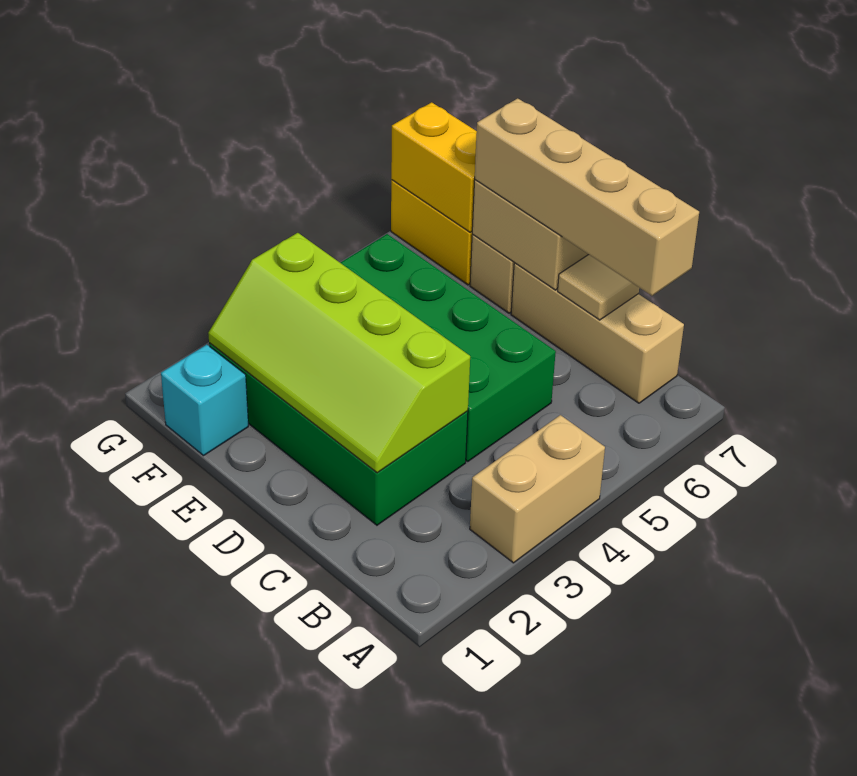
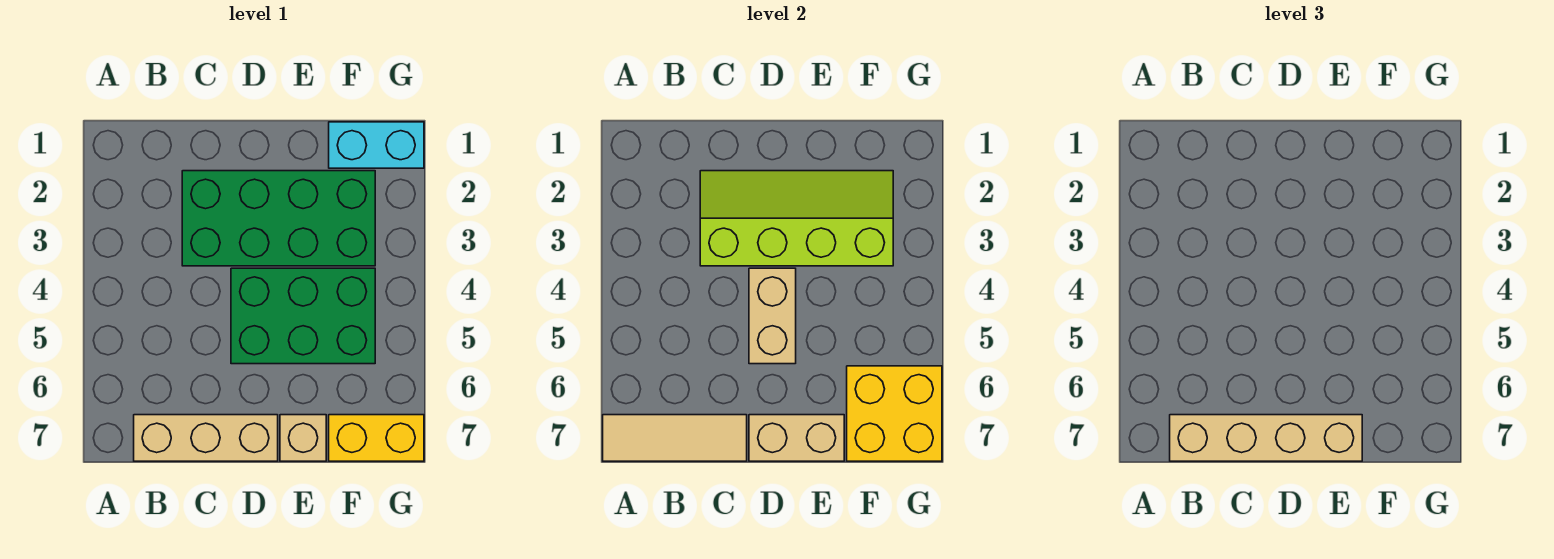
tan 1x2 brick [470,415,605,563] -> tan 1x2 brick moved to [749,268,796,364]
green 2x4 brick [340,234,556,461] -> green 2x3 brick [231,268,375,364]
tan 1x1 tile [558,254,639,320] -> tan 1x3 tile [603,415,747,461]
cyan 1x1 brick [161,345,248,456] -> cyan 1x2 brick [329,122,424,168]
yellow 1x2 brick [391,102,477,232] -> yellow 2x2 brick [847,366,942,461]

